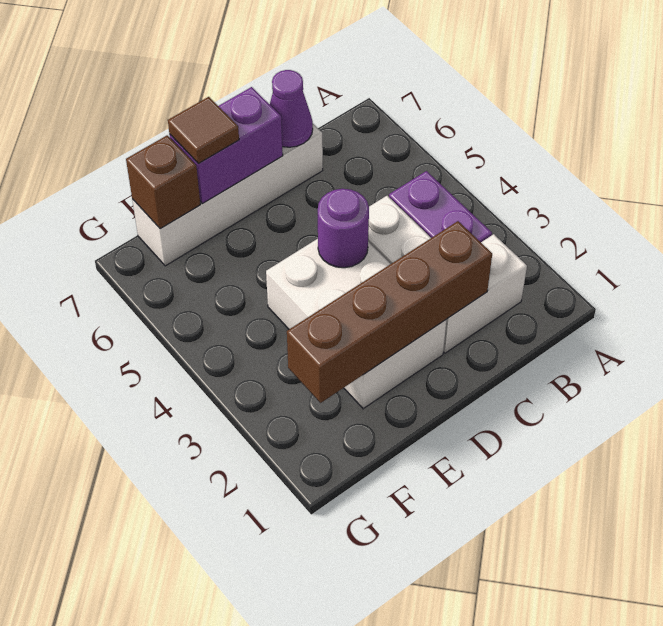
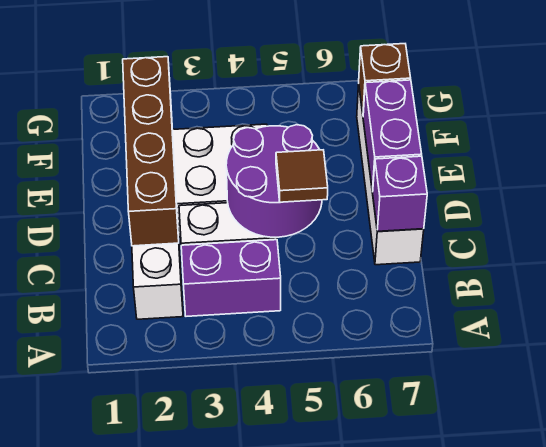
purple 1x1 cone [270,70,313,147] -> purple 1x1 brick [373,156,427,231]
purple 1x1 round brick [318,189,369,268] -> purple 2x2 round brick [226,125,322,237]
brown 1x1 tile [168,97,239,163] -> brown 1x1 tile moved to [276,150,328,202]

